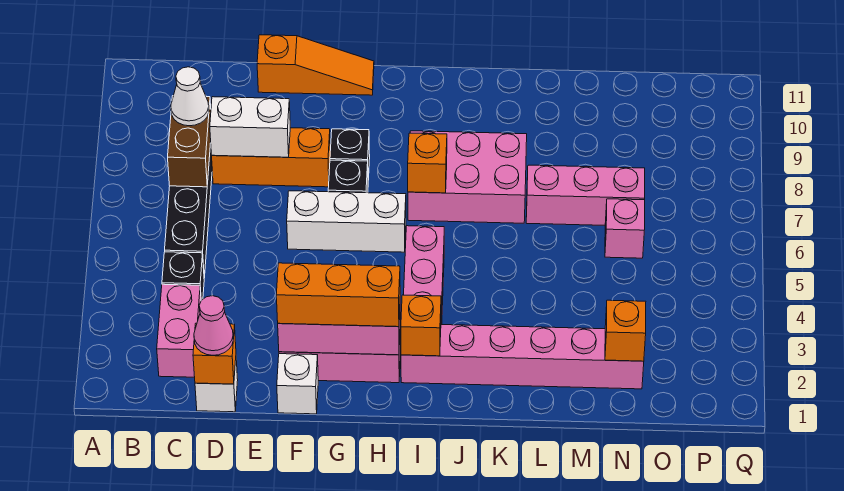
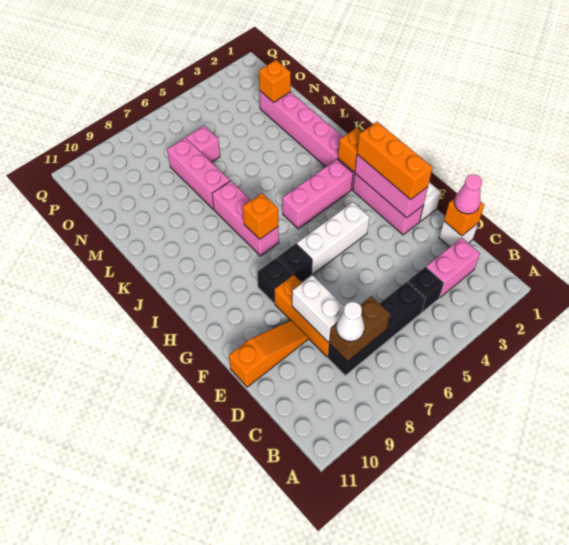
orange 1x3 slope [257,35,374,95] -> orange 1x3 slope turned to [229,320,308,387]
white 1x3 brick [287,191,406,252] -> white 1x3 brick turned to [297,202,370,274]
pink 2x3 brick [408,131,527,223] -> pink 1x3 brick [212,181,279,256]

